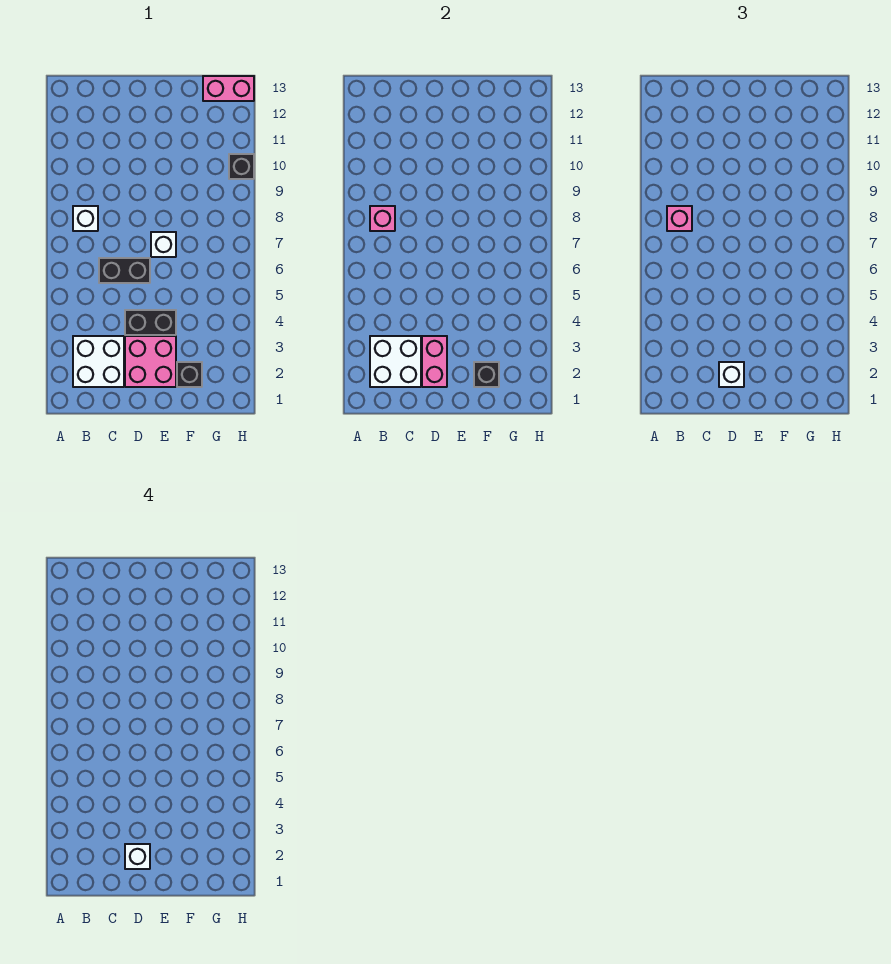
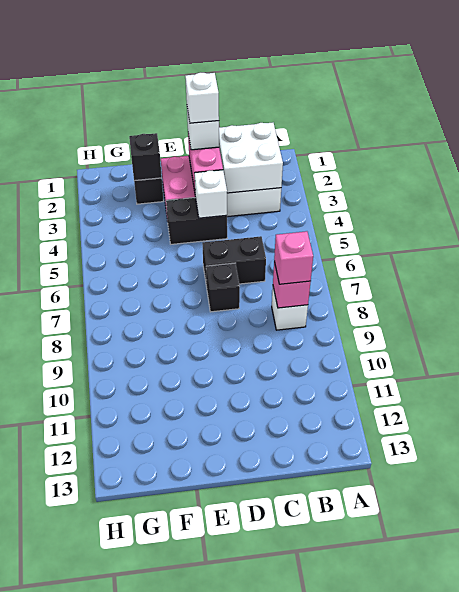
white 1x1 brick [151,232,176,257] -> white 1x1 brick moved to [195,170,227,218]
pink 1x2 brick [203,76,254,101] -> none
black 1x1 brick [229,154,254,179] -> black 1x1 brick moved to [206,263,240,312]

